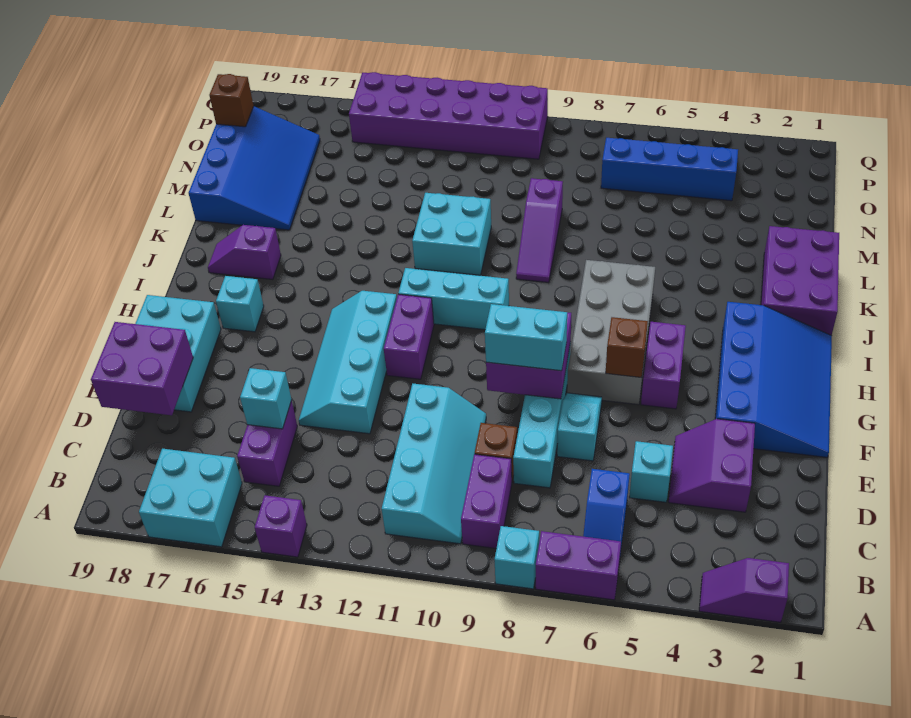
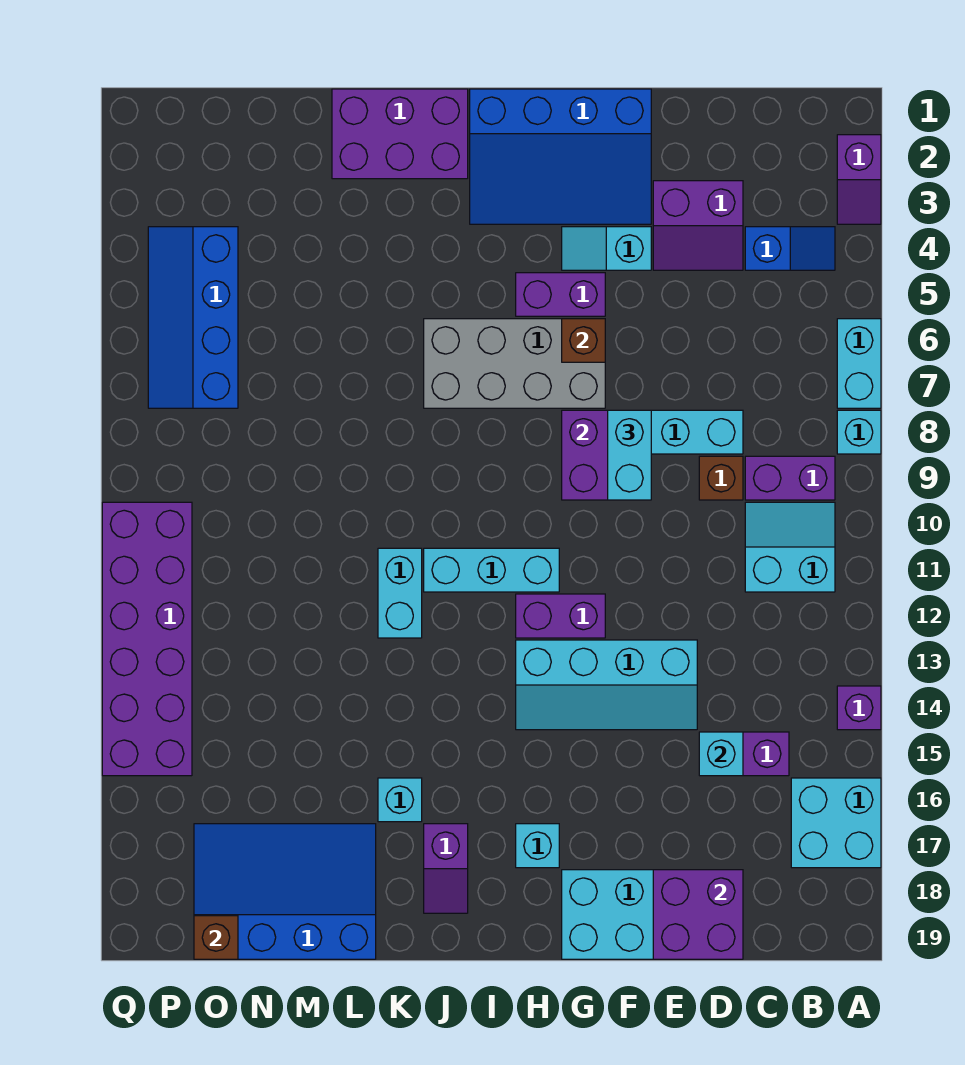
purple 1x2 brick [536,531,621,600] -> cyan 1x2 brick [837,319,881,408]
blue 1x2 slope [583,469,630,562] -> blue 1x2 slope moved to [745,227,835,270]
cyan 2x4 slope [382,384,486,544] -> cyan 2x2 slope [745,502,835,592]
cyan 1x1 brick [629,441,673,502] -> cyan 1x1 brick moved to [378,778,422,822]
cyan 1x2 slope [557,393,602,461] -> cyan 1x2 slope moved to [562,227,651,270]
blue 3x4 slope [715,302,832,457] -> blue 3x4 slope turned to [470,89,651,224]
cyan 1x3 brick [398,268,509,330] -> cyan 1x3 brick turned to [424,548,559,592]
purple 1x3 slope [516,178,563,282] -> none
cyan 2x2 brick [412,193,491,275] -> cyan 1x2 brick [378,548,422,638]

